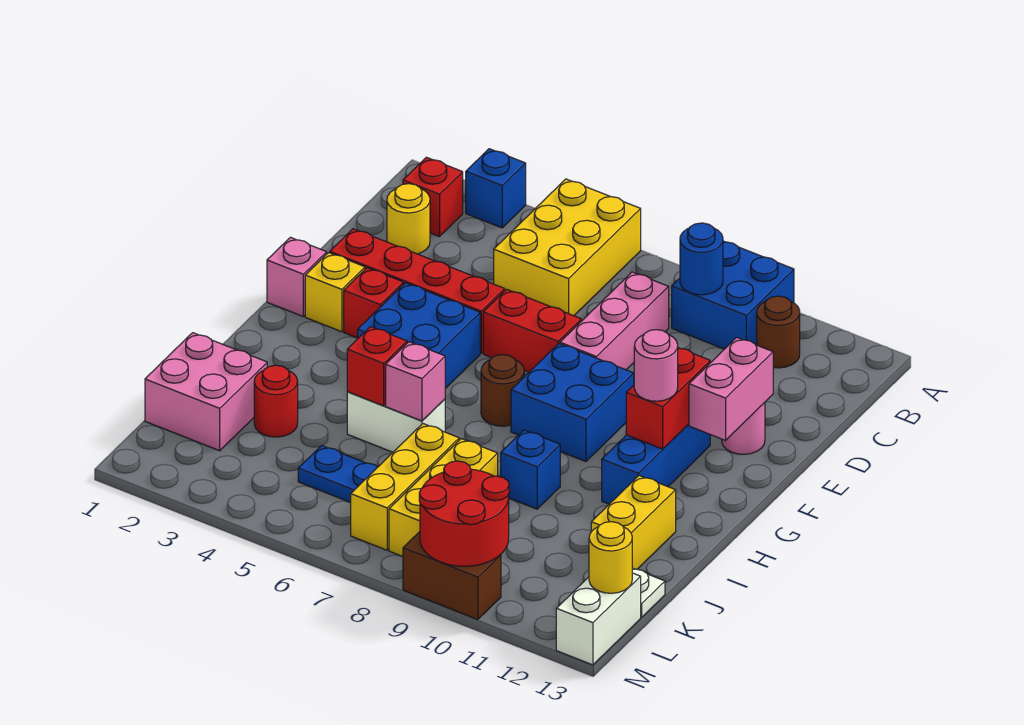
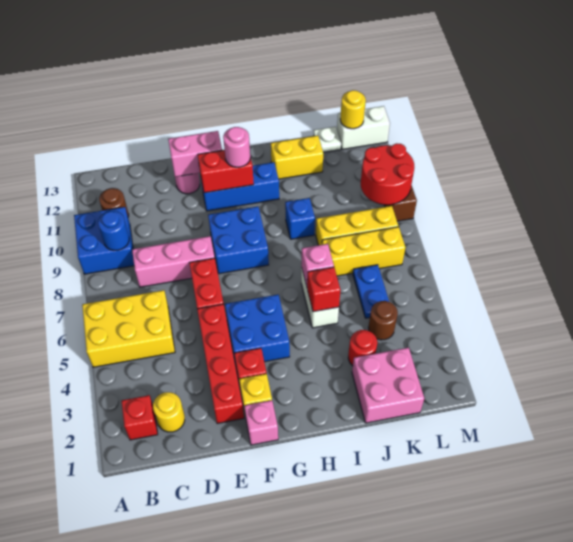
blue 1x1 brick [466,149,526,228] -> none
brown 1x1 round brick [481,355,524,426] -> brown 1x1 round brick moved to [369,301,398,340]

